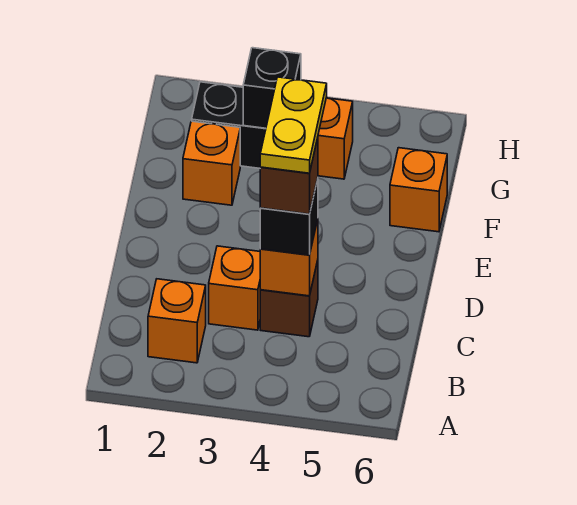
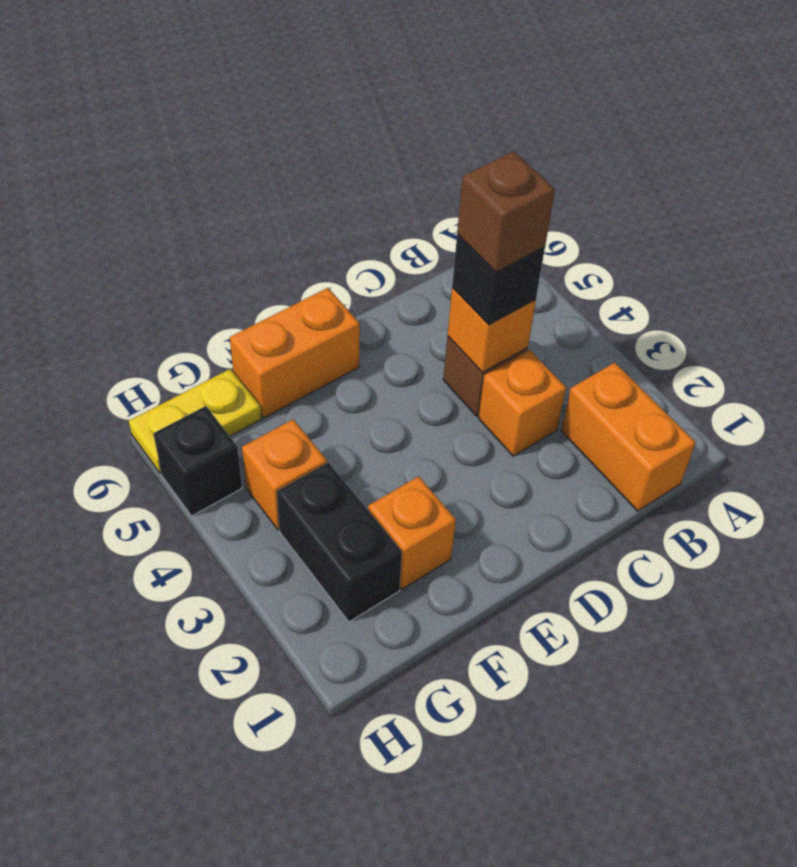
orange 1x1 brick [148,279,206,363] -> orange 1x2 brick [561,363,696,511]
yellow 1x2 plate [260,77,327,173] -> yellow 1x2 plate moved to [129,369,261,474]
orange 1x1 brick [390,148,447,232] -> orange 1x2 brick [230,288,360,418]
black 1x1 brick [243,48,301,128] -> black 1x1 brick moved to [153,406,242,516]

